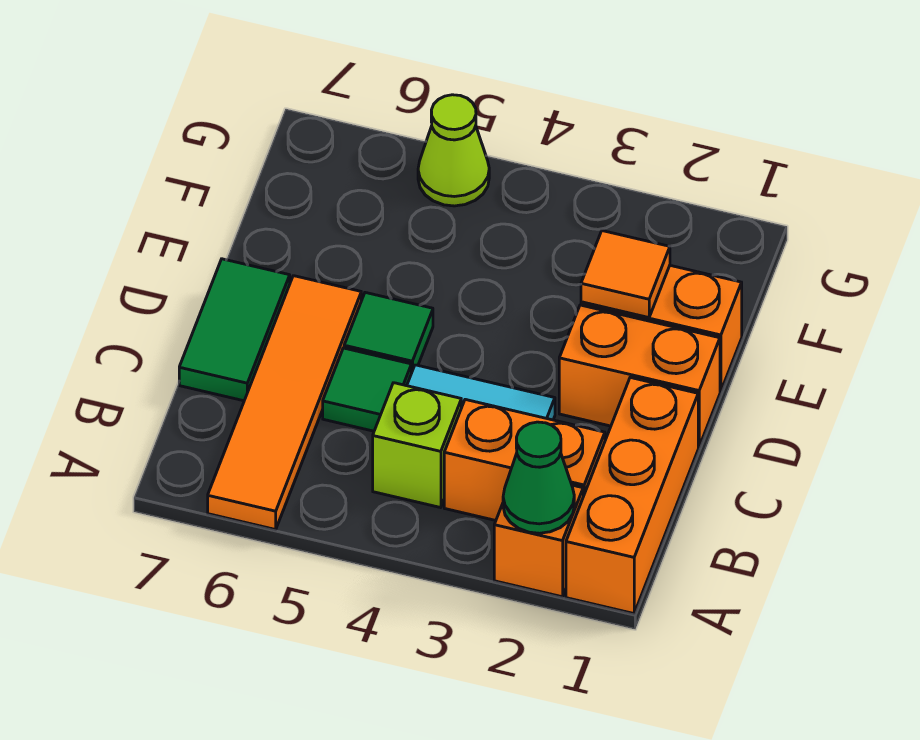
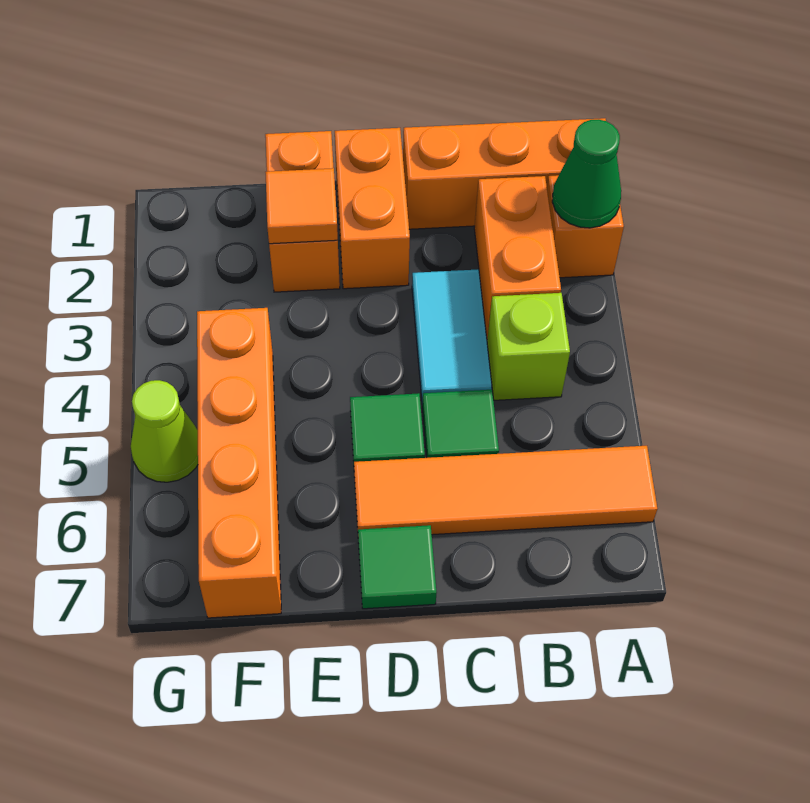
green 1x2 tile [179,259,290,401] -> green 1x1 tile [358,525,437,609]
none -> orange 1x4 brick [197,308,281,618]

